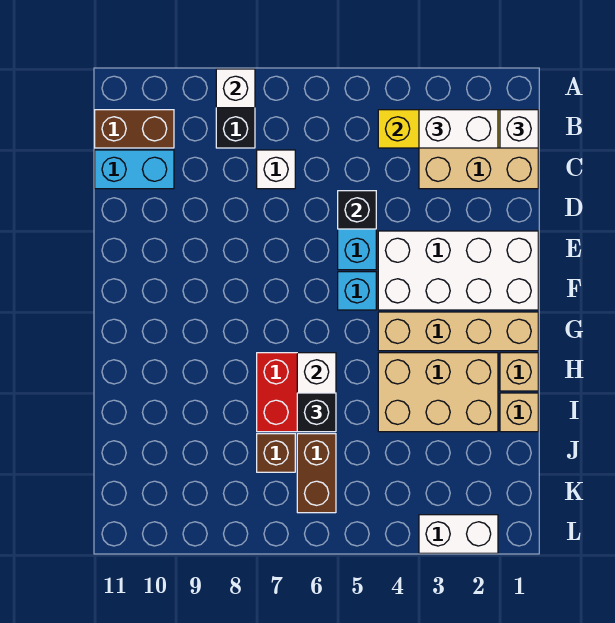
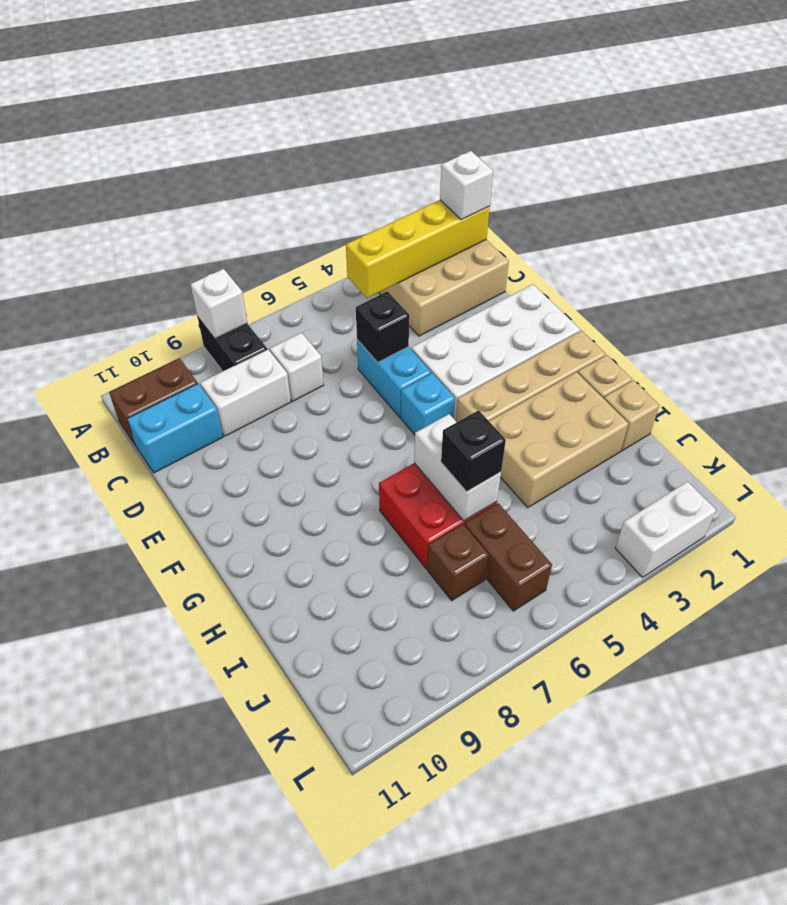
white 1x2 brick [419,110,498,148] -> white 1x2 brick moved to [200,349,291,436]

